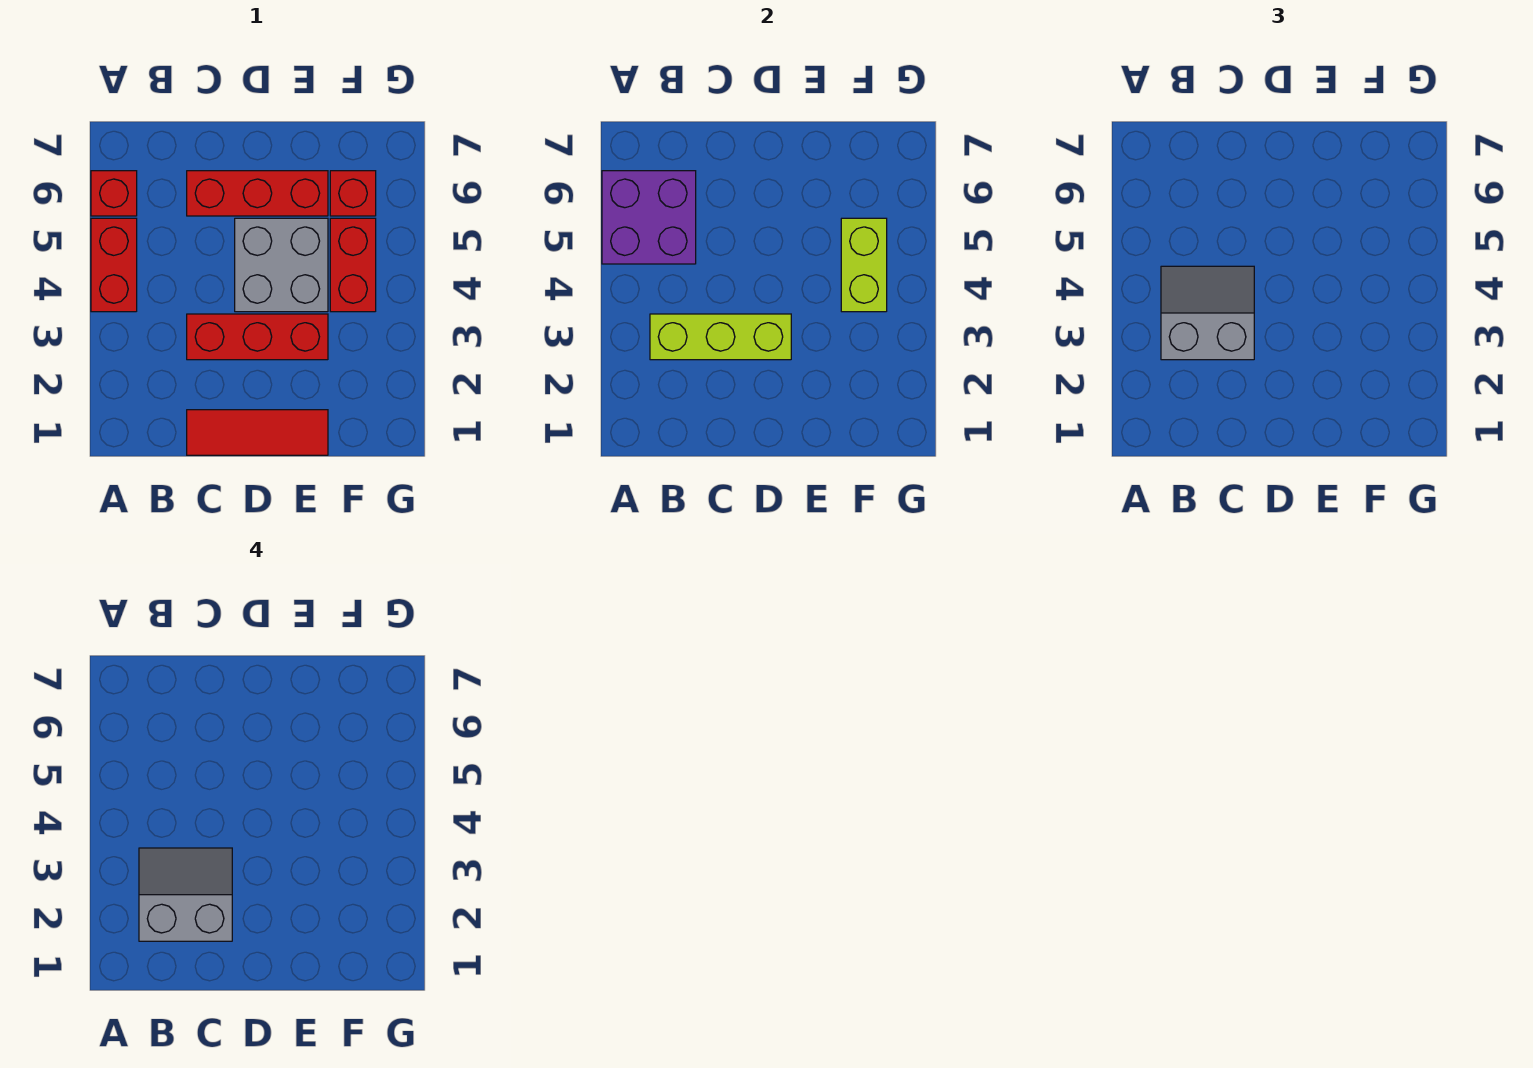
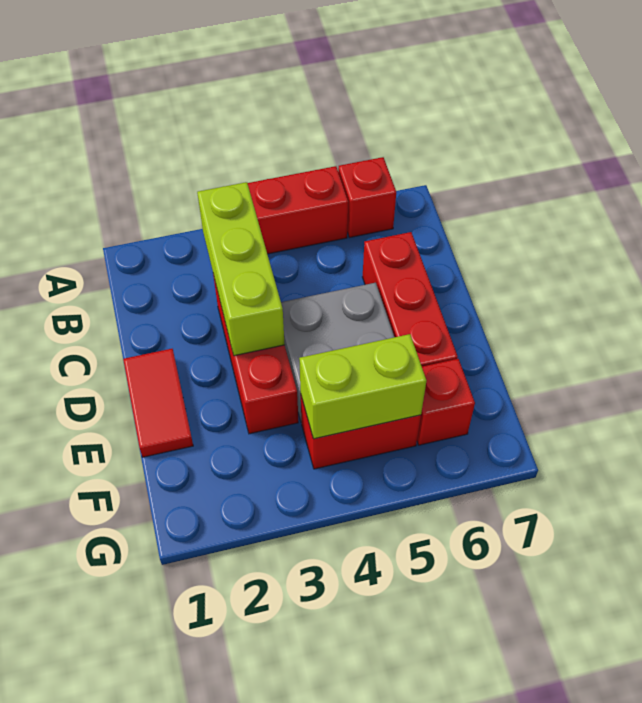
purple 2x2 brick [602,171,696,264] -> none
grey 2x2 slope [139,848,232,941] -> none
grey 2x2 slope [1161,266,1254,360] -> none
red 1x3 tile [187,410,328,455] -> red 1x2 tile [123,349,193,457]

